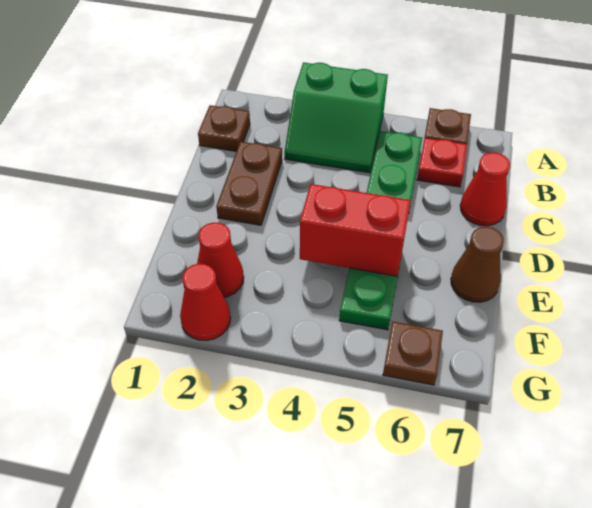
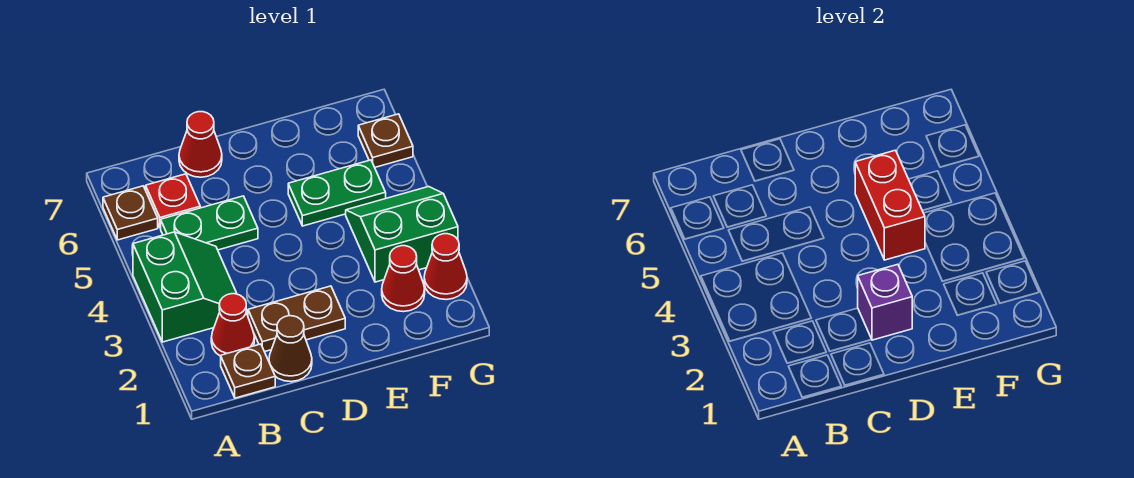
none -> red 1x1 cone [211,294,254,356]
none -> purple 1x1 brick [858,264,912,340]
brown 1x1 cone [451,227,504,302] -> brown 1x1 cone moved to [269,316,312,382]
none -> green 2x2 slope [346,187,458,282]

